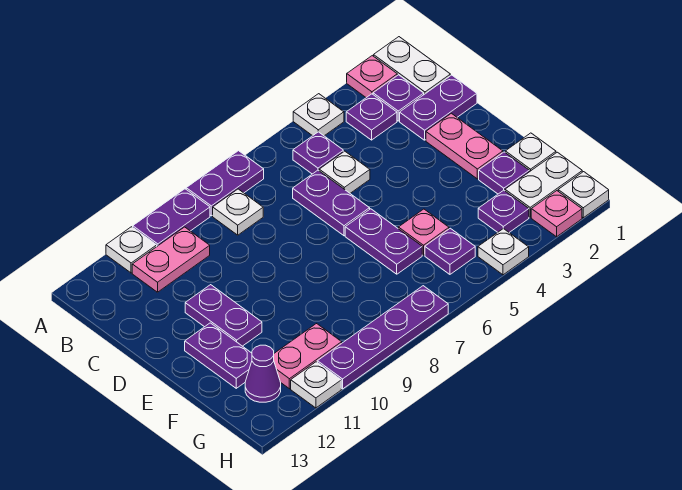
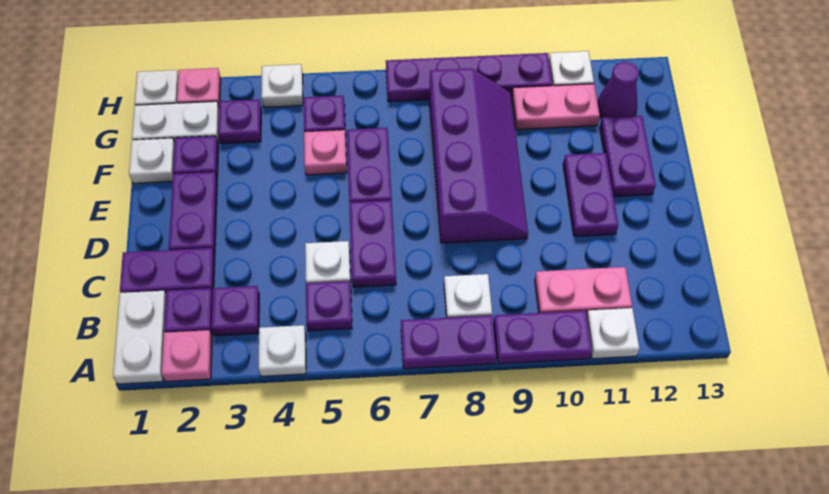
pink 1x2 plate [426,113,503,179] -> purple 1x2 plate [169,172,217,255]
none -> purple 2x4 slope [429,68,528,243]

